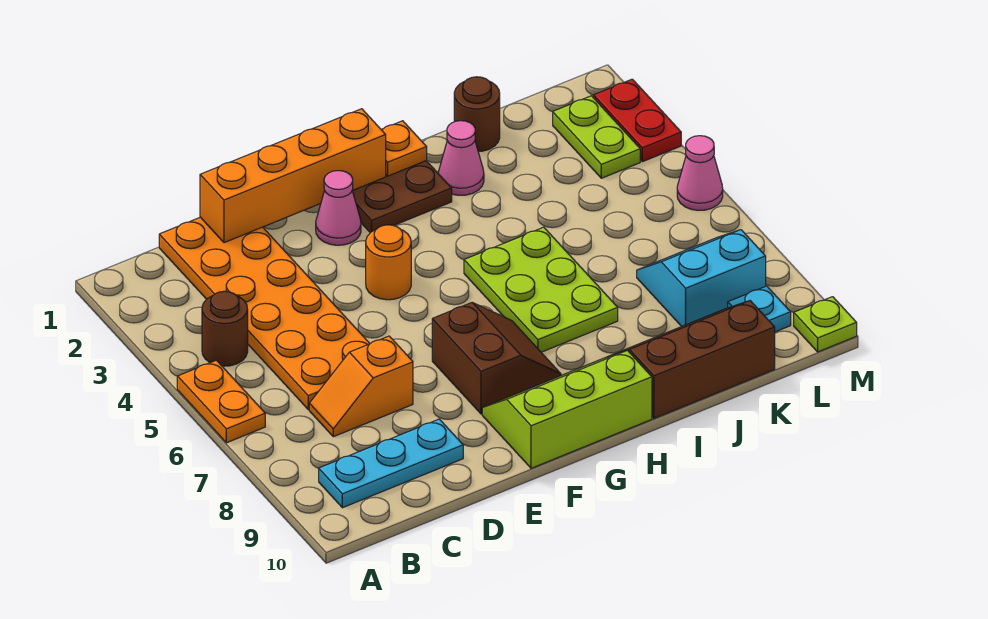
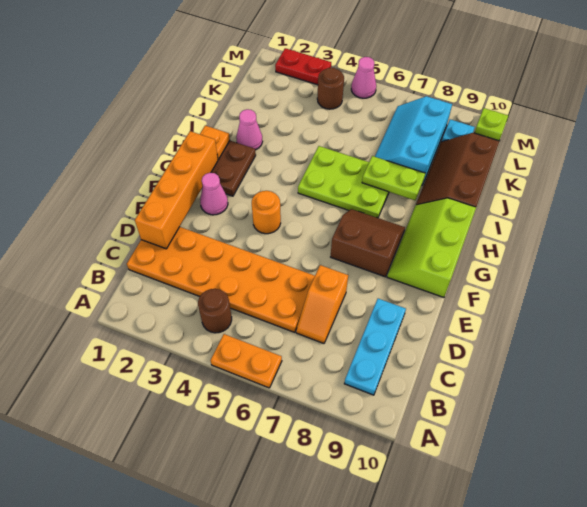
brown 1x1 round brick [454,77,500,152] -> brown 1x1 round brick moved to [317,68,344,109]
cyan 2x2 slope [637,230,766,327] -> cyan 2x3 slope [375,96,452,185]
lime 1x2 plate [553,96,640,178] -> lime 1x2 plate moved to [362,156,426,200]

